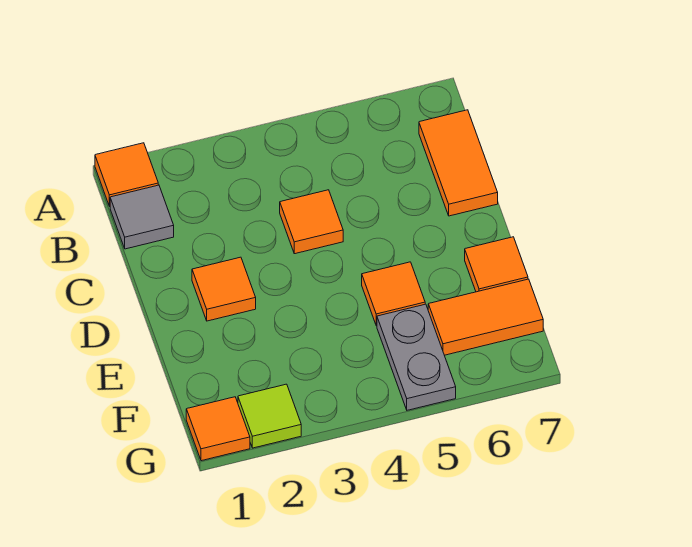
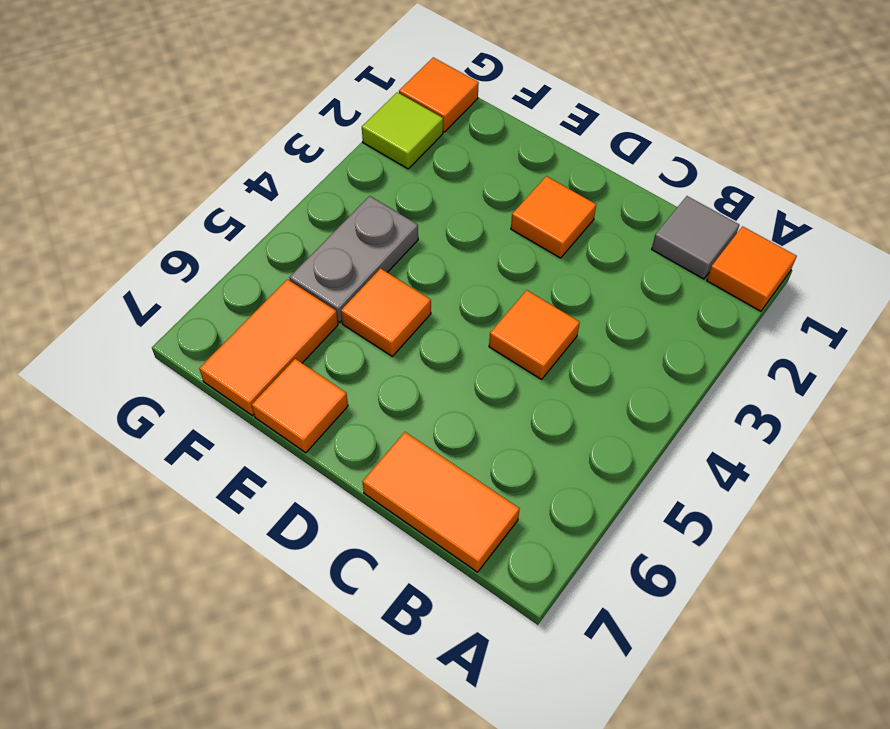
grey 1x2 plate [377,304,456,410] -> grey 1x2 plate turned to [289,196,418,322]

